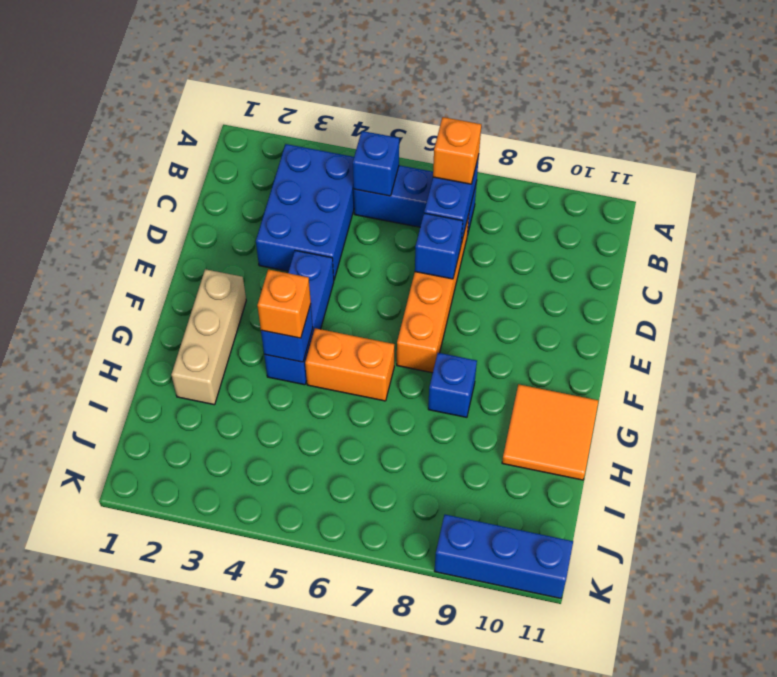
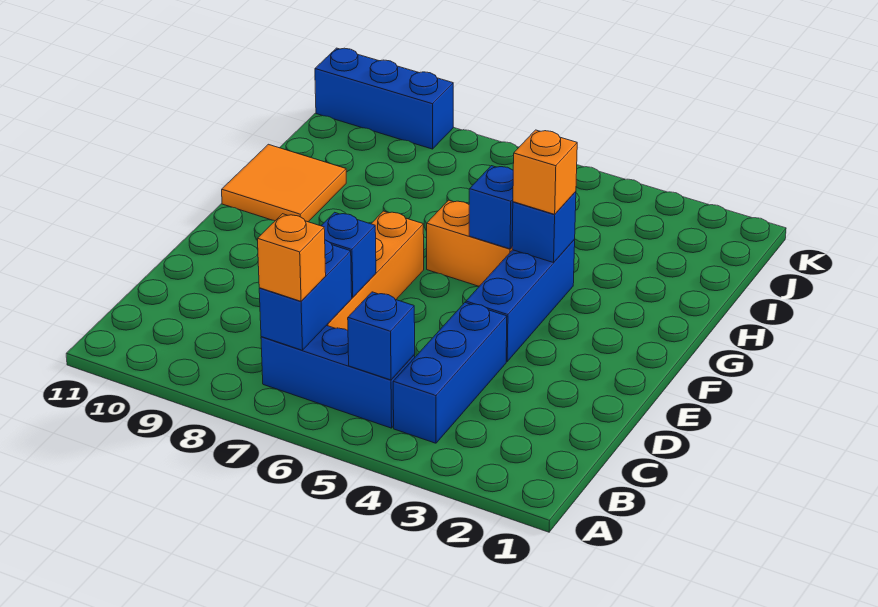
blue 2x3 brick [256,144,354,279] -> blue 1x3 brick [393,303,507,443]
tan 1x3 brick [171,269,246,405] -> none
blue 1x1 brick [428,353,477,417] -> blue 1x1 brick moved to [469,166,513,249]

